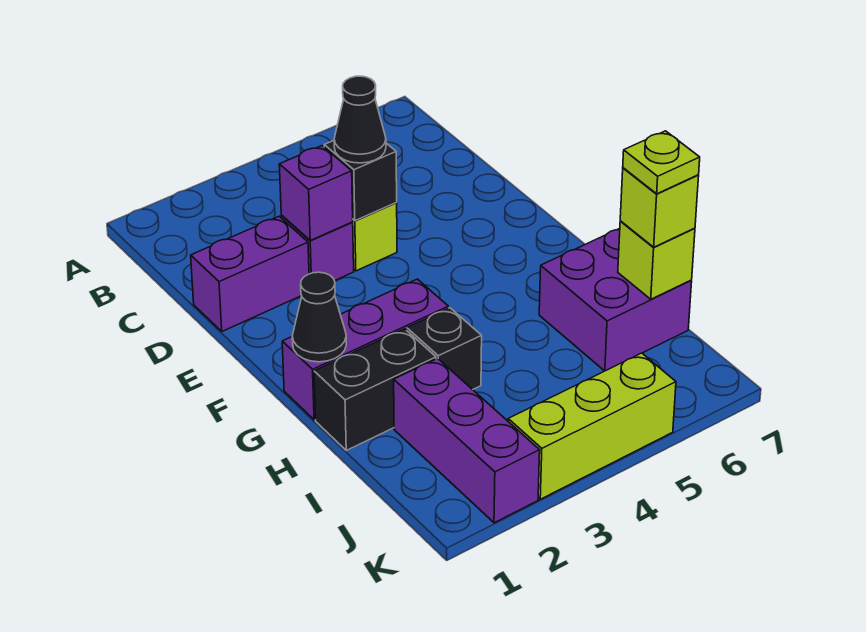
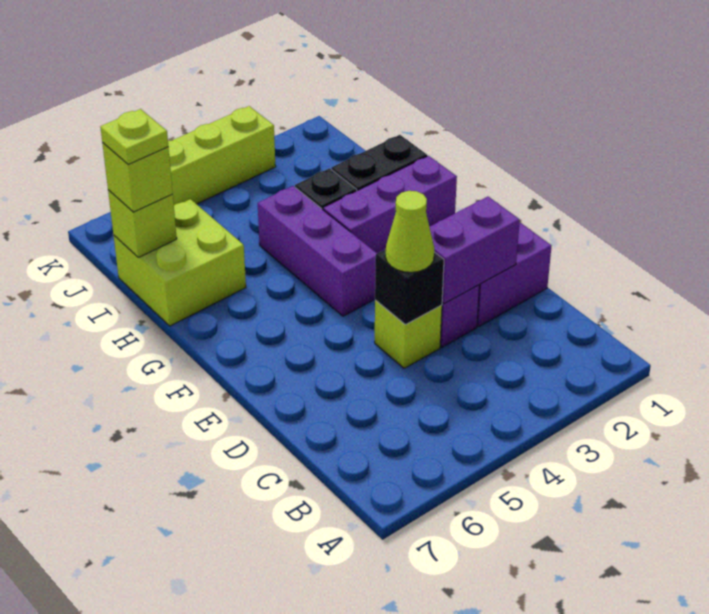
purple 1x1 brick [279,146,353,240] -> purple 1x2 brick [430,197,520,304]
black 1x1 cone [334,76,386,163] -> lime 1x1 cone [385,191,434,272]
black 1x1 cone [292,272,346,362] -> none
purple 2x2 brick [539,229,692,371] -> lime 2x2 brick [114,199,246,326]
purple 1x3 brick [394,358,540,523] -> purple 1x3 brick moved to [258,186,377,316]

